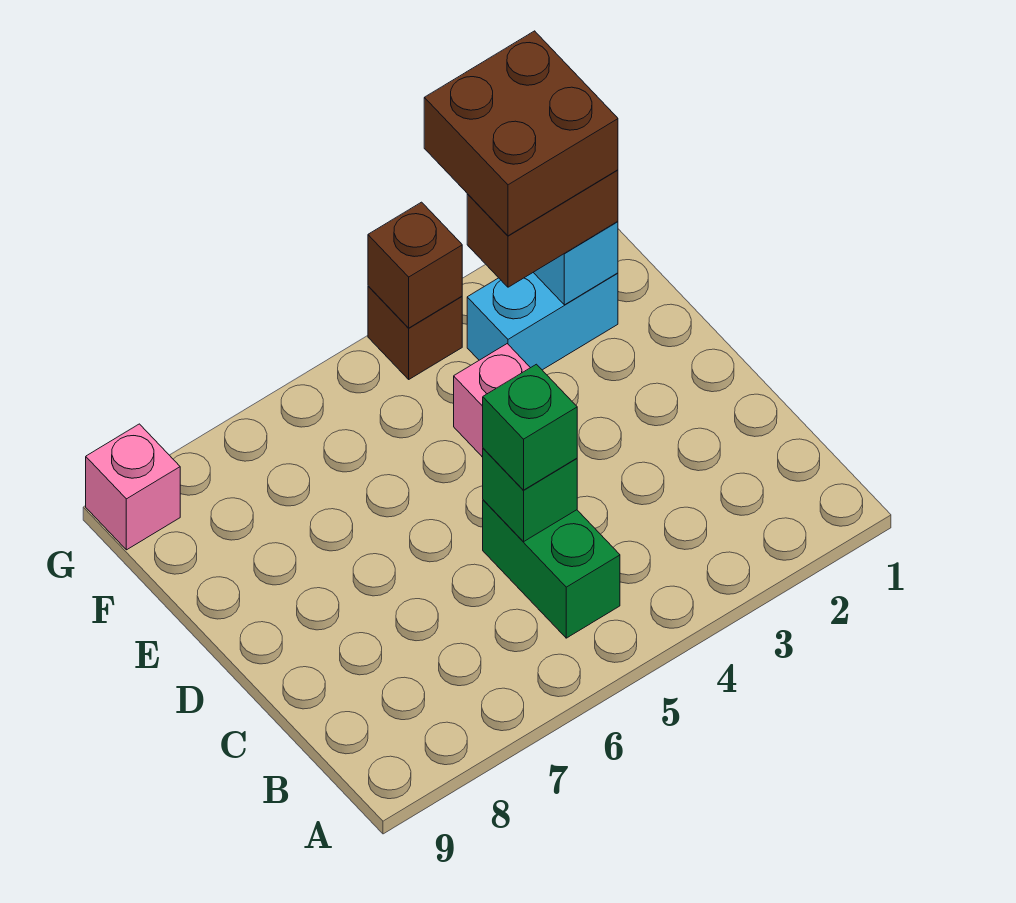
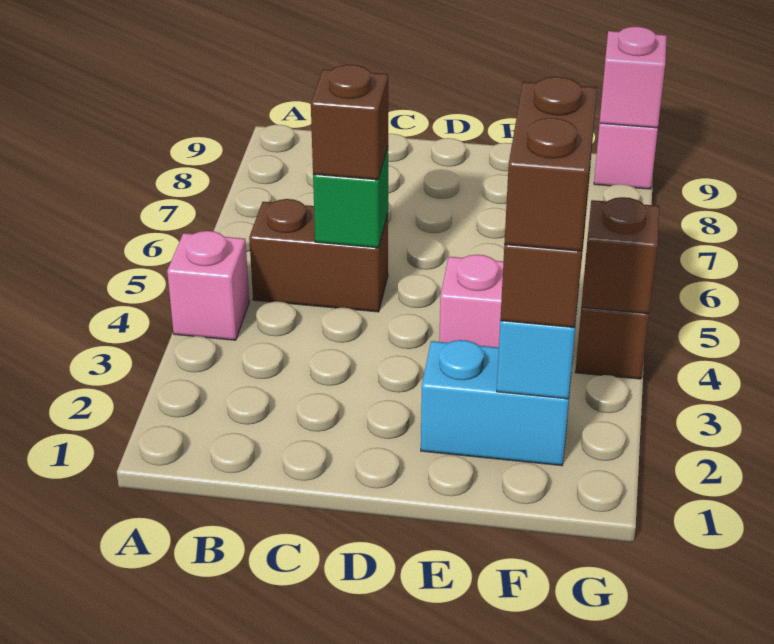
none -> pink 1x1 brick [167,231,249,340]
green 1x2 brick [483,500,620,638] -> brown 1x2 brick [249,199,388,312]
green 1x1 brick [483,364,577,490] -> brown 1x1 brick [311,65,388,180]
cyan 1x2 brick [467,273,618,370] -> cyan 1x2 brick turned to [421,340,573,466]
brown 2x2 brick [424,31,618,236] -> brown 1x2 brick [504,77,597,251]
none -> pink 1x1 brick [600,27,667,128]

